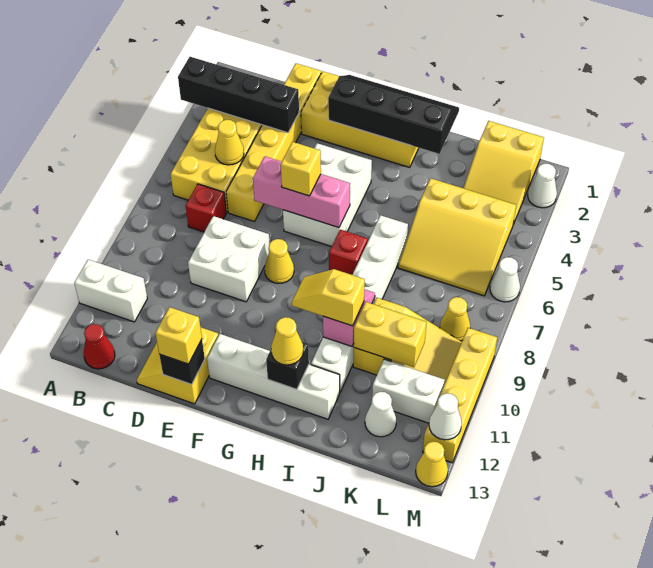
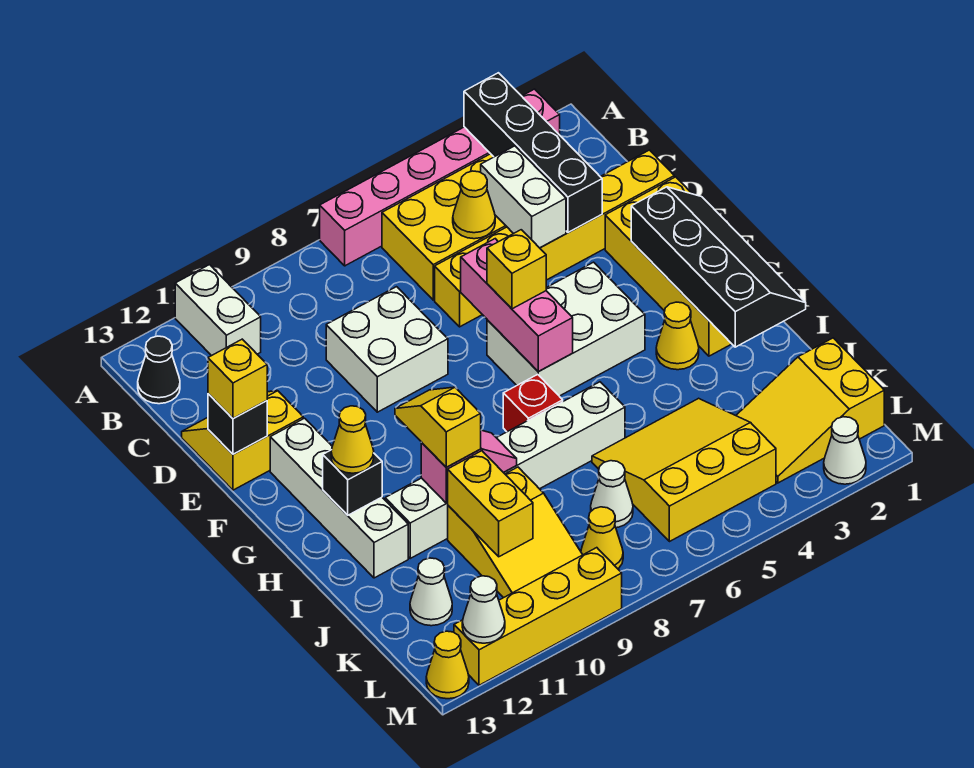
none -> pink 1x6 brick [320,89,560,266]
red 1x1 cone [84,324,115,369] -> black 1x1 cone [138,336,180,404]
red 1x1 brick [186,184,226,232] -> none
yellow 1x1 cone [265,239,294,284] -> yellow 1x1 cone moved to [656,302,699,370]
yellow 3x3 slope [398,178,516,296] -> yellow 3x3 slope turned to [592,398,776,542]
white 1x2 brick [372,359,445,423] -> white 1x2 brick moved to [481,146,566,248]
white 1x1 cone [490,257,520,302] -> white 1x1 cone moved to [591,461,633,528]

